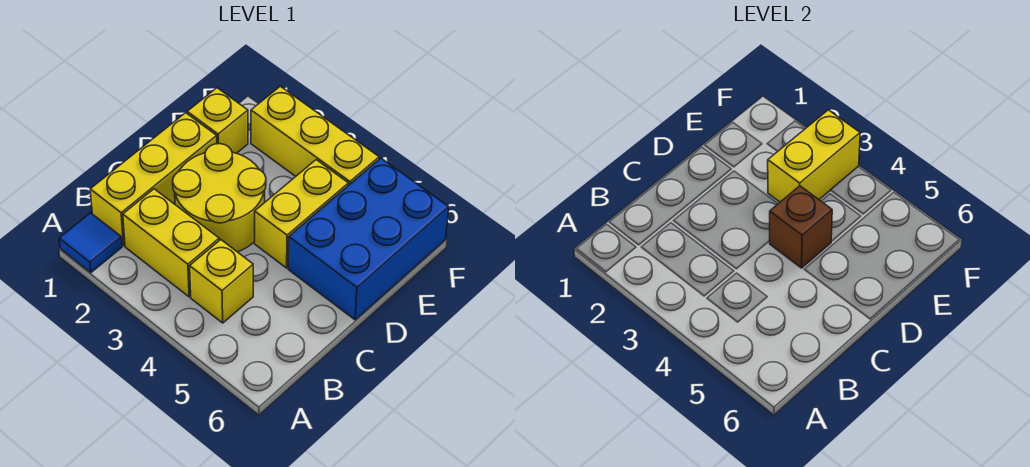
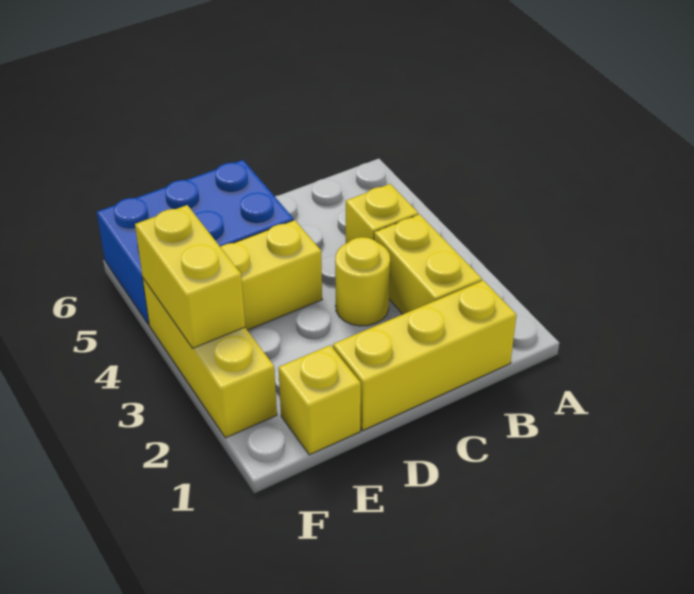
blue 1x1 tile [59,213,122,273] -> none
yellow 2x2 round brick [173,144,266,252] -> yellow 1x1 round brick [335,237,390,326]
brown 1x1 brick [770,186,832,268] -> none
yellow 1x2 brick [768,110,860,202] -> yellow 1x2 brick turned to [135,205,245,348]

